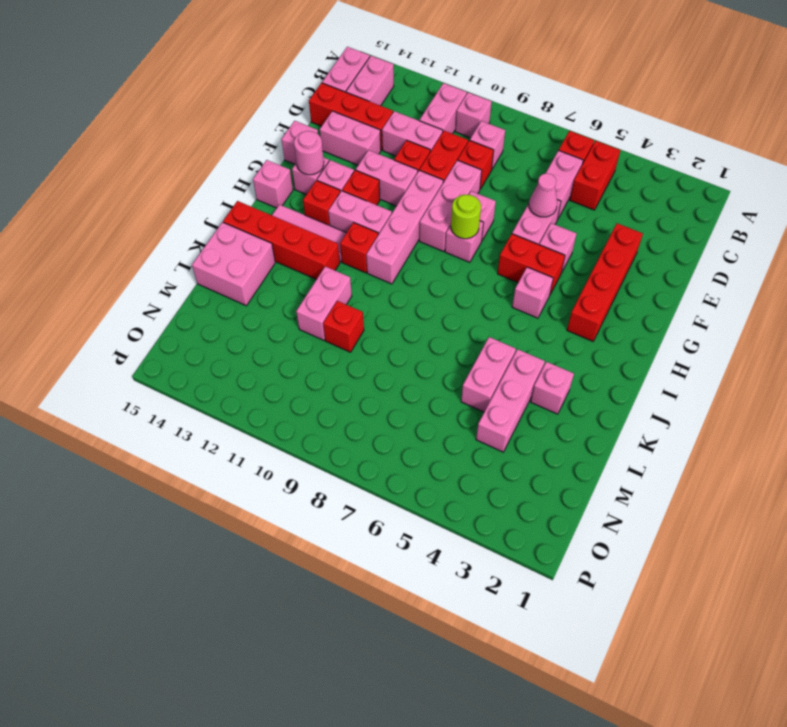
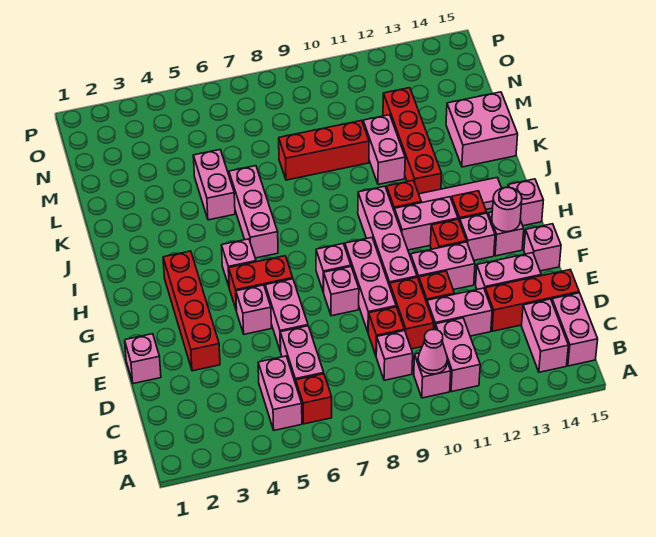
red 1x2 brick [570,141,620,210] -> pink 1x2 brick [258,356,302,430]
pink 1x1 cone [529,173,557,217] -> pink 1x1 cone moved to [418,330,447,374]
lime 1x1 round brick [451,195,481,239] -> none
red 1x4 brick [223,201,340,279] -> red 1x4 brick turned to [383,88,442,194]
pink 1x1 brick [531,362,574,414] -> pink 1x1 brick moved to [125,334,161,384]
pink 1x3 brick [476,349,545,452] -> pink 1x3 brick moved to [229,166,278,258]
red 1x1 brick [323,301,364,352] -> red 1x3 brick [279,121,369,180]

